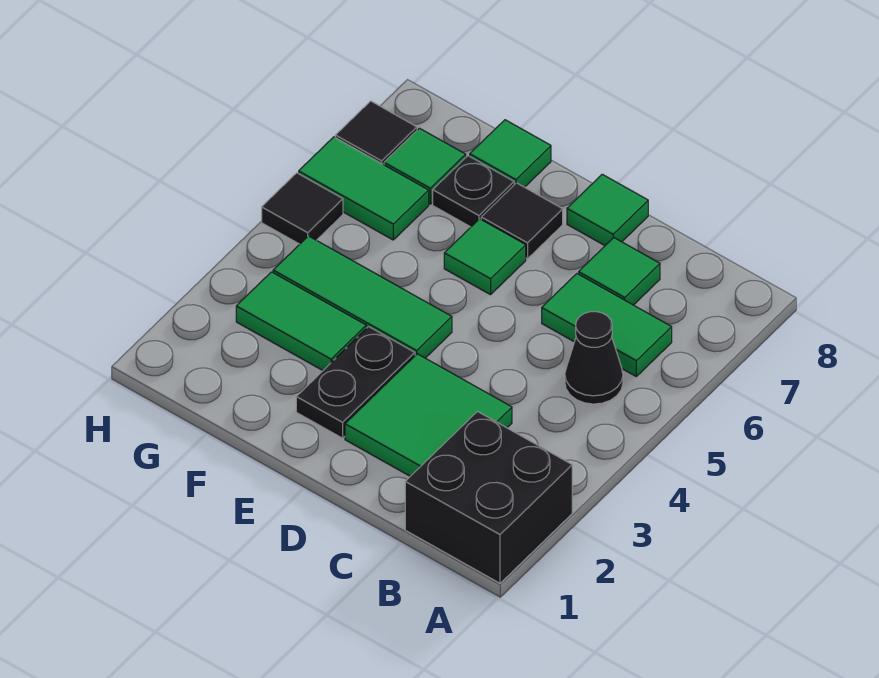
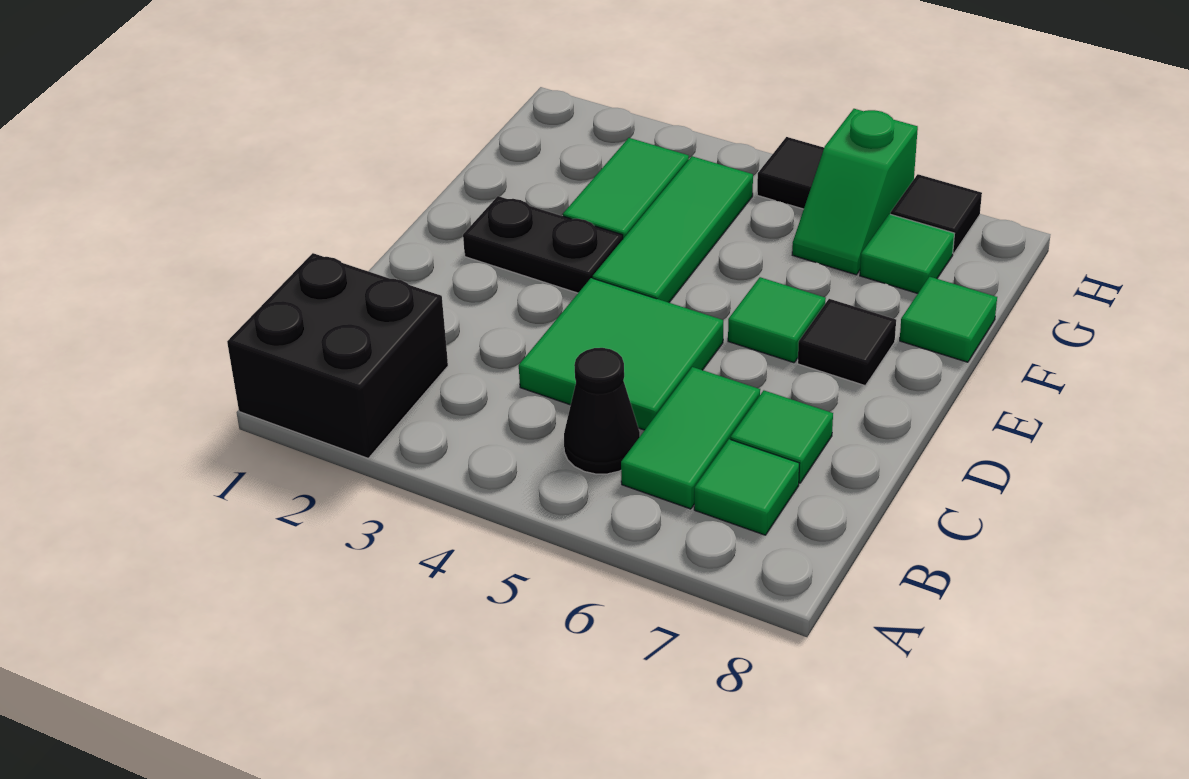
green 2x2 tile [345,354,512,476] -> green 2x2 tile moved to [519,278,723,430]
green 1x1 tile [567,174,648,245] -> green 1x1 tile moved to [694,439,800,535]
black 1x1 plate [433,156,514,227] -> none
green 1x2 tile [299,137,429,240] -> green 1x2 slope [792,109,918,275]

